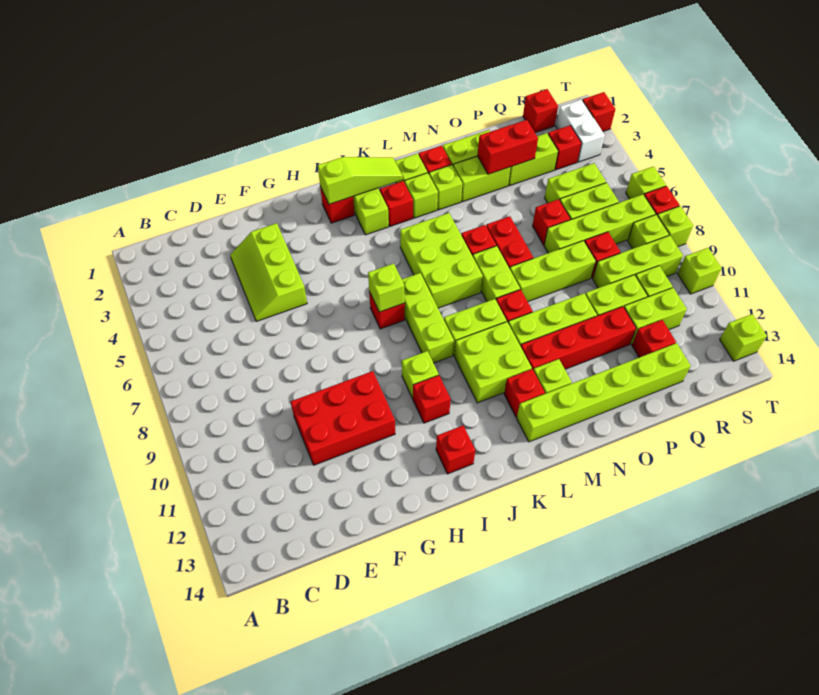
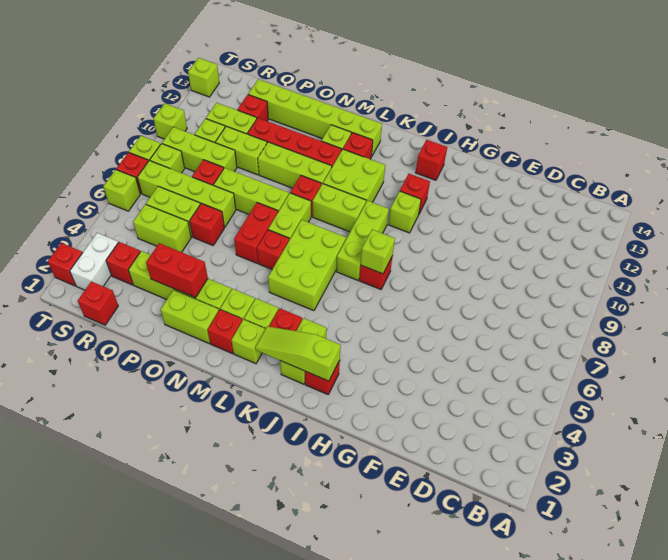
lime 2x3 slope [230,223,307,322] -> none
red 2x3 brick [291,371,395,465] -> none

